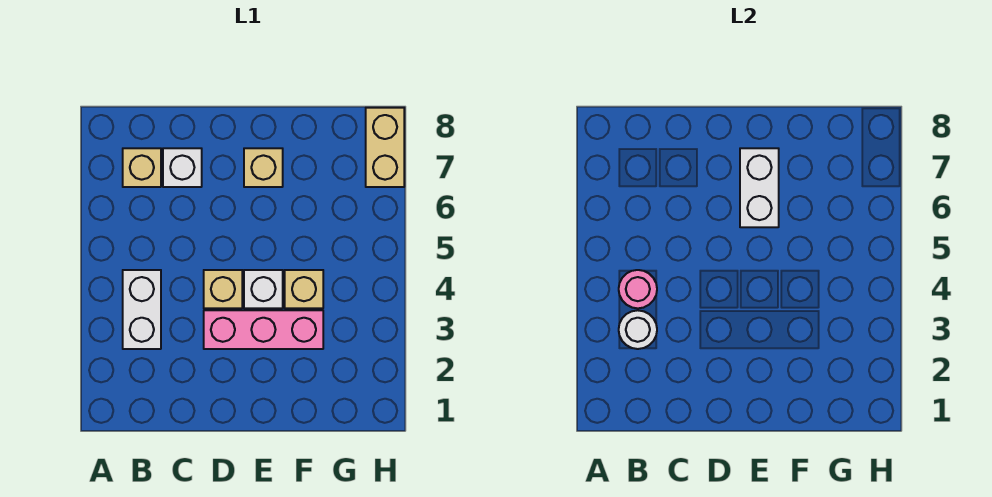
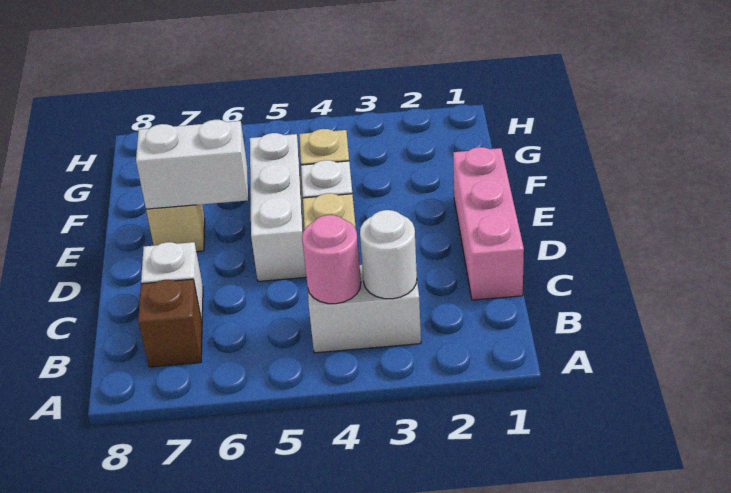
tan 1x1 brick [123,148,161,187] -> brown 1x1 brick [138,279,202,367]
pink 1x3 brick [204,310,323,349] -> pink 1x3 brick moved to [453,147,524,300]
none -> white 1x3 brick [250,133,306,281]
tan 1x2 brick [366,108,404,187] -> none

